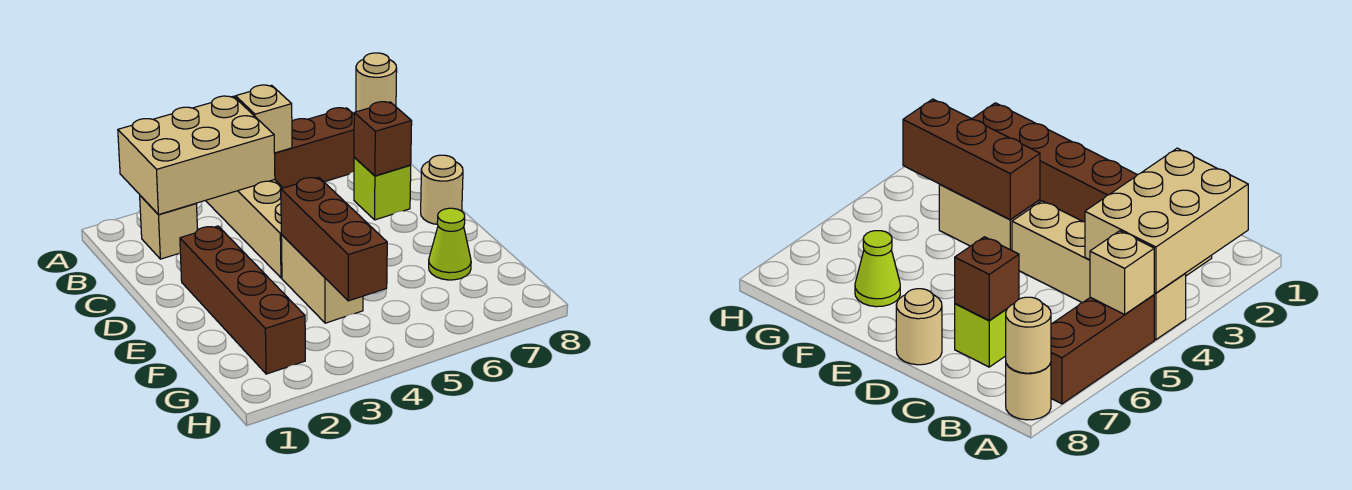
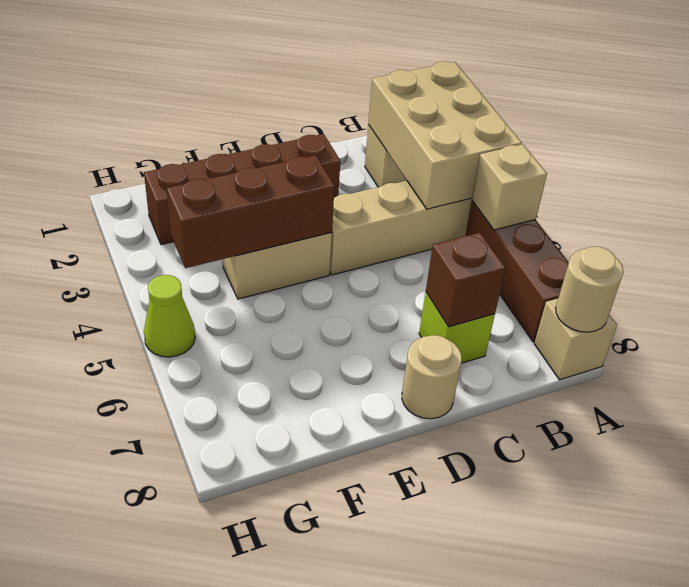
tan 1x1 round brick [1006,363,1051,420] -> tan 1x1 brick [534,299,617,380]
lime 1x1 cone [429,208,471,280] -> lime 1x1 cone moved to [144,275,195,357]

